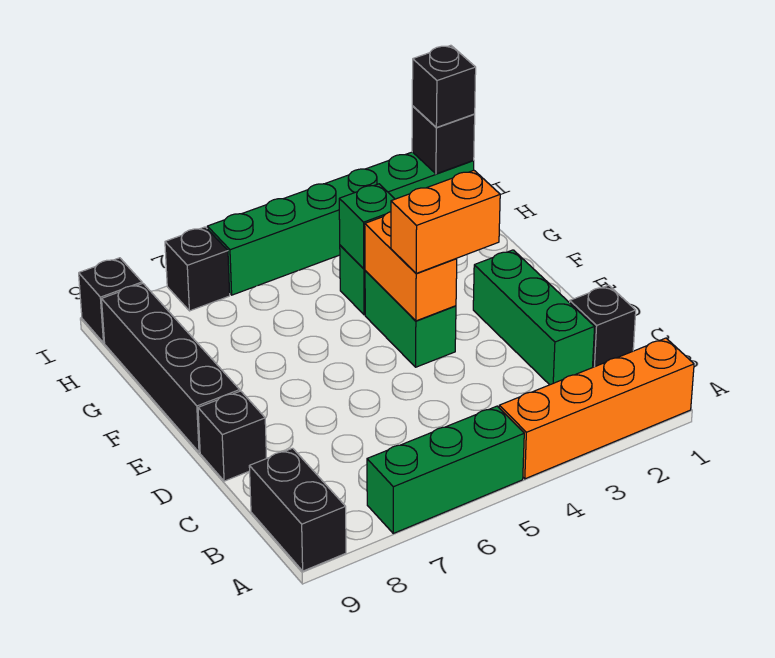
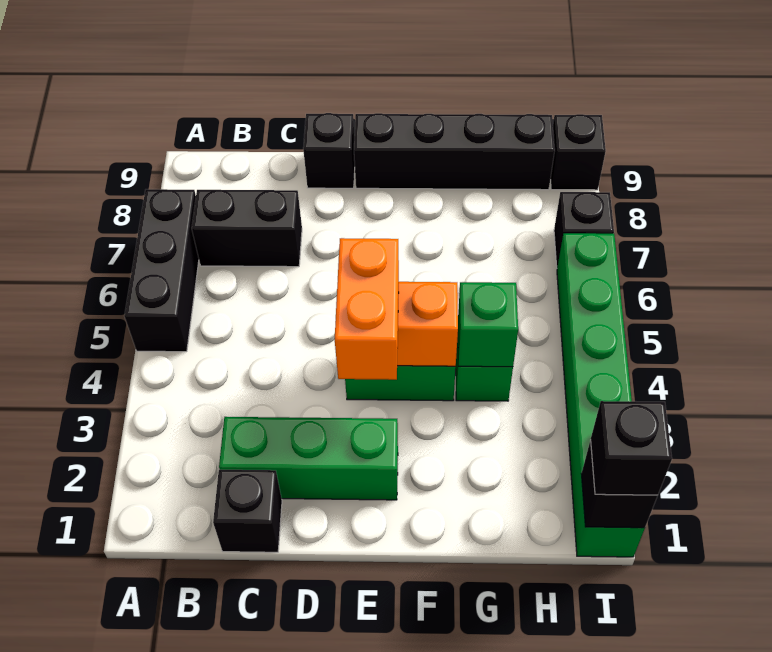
orange 1x4 brick [499,338,694,479] -> none
green 1x3 brick [367,406,524,533] -> black 1x3 brick [124,189,199,352]
black 1x2 brick [249,448,346,571] -> black 1x2 brick moved to [192,190,302,267]

